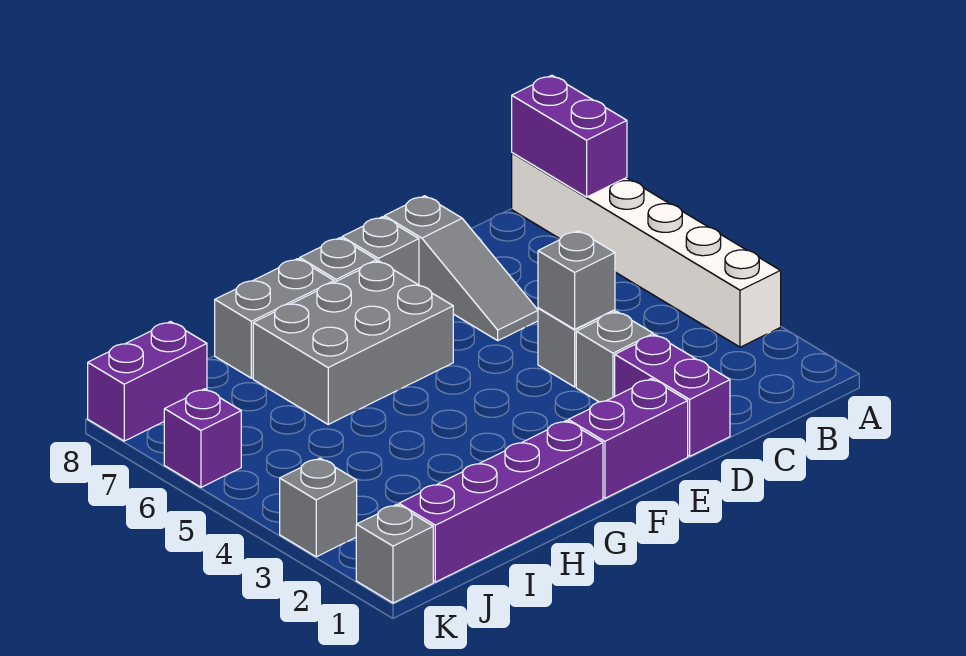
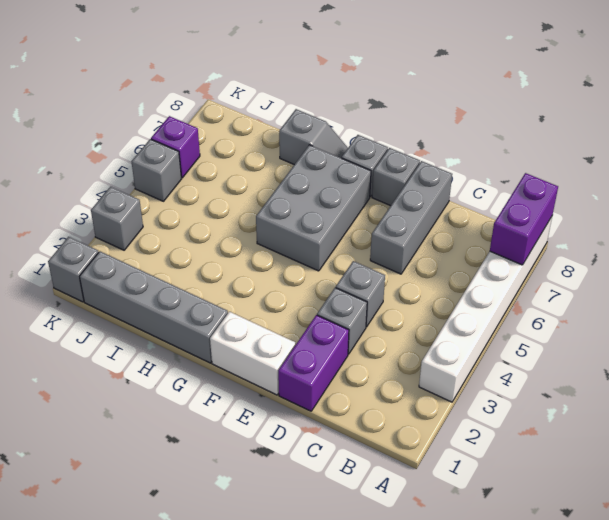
grey 1x1 brick [538,231,615,329] -> grey 1x1 brick moved to [132,139,181,201]
grey 1x3 slope [384,196,538,340] -> grey 1x3 brick [370,161,452,274]
purple 1x2 brick [568,379,688,498] -> white 1x2 brick [210,312,295,395]
grey 2x3 brick [253,261,453,424] -> grey 2x3 brick turned to [256,145,371,271]
purple 1x4 brick [399,421,603,582] -> grey 1x4 brick [80,251,228,363]
grey 1x2 brick [215,259,334,378] -> grey 1x2 slope [279,109,348,165]
purple 1x2 brick [88,322,207,441] -> none

